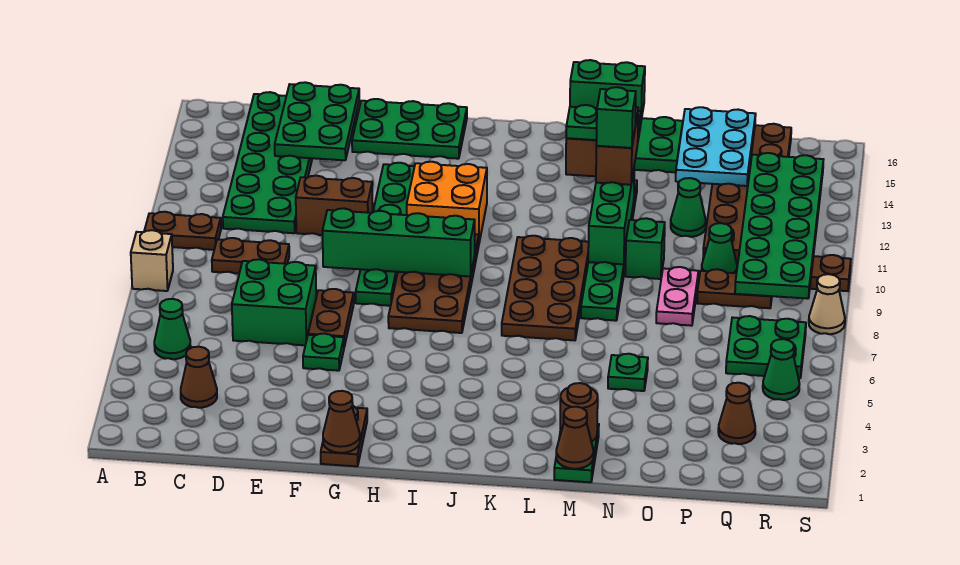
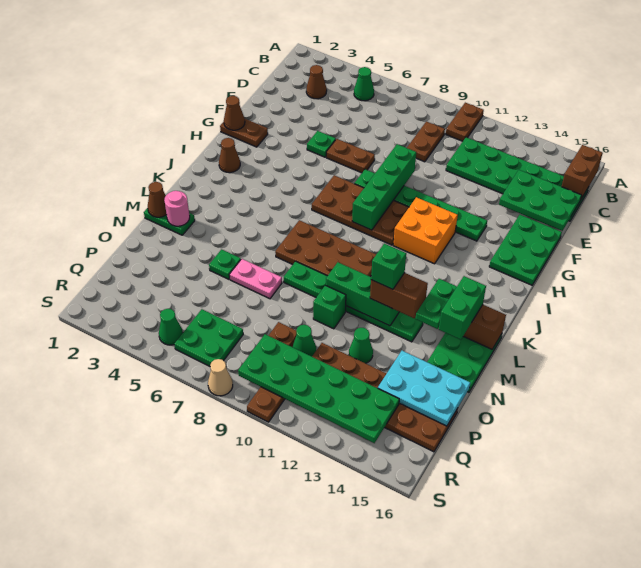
tan 1x1 brick [131,230,173,291] -> none
green 2x2 brick [232,259,316,345] -> none
brown 1x2 brick [296,176,373,235] -> brown 1x2 brick moved to [562,145,603,199]
brown 1x1 round brick [560,383,598,442] -> pink 1x1 round brick [164,191,190,226]
pink 1x2 plate [656,267,698,326] -> pink 1x2 plate moved to [229,259,282,299]
brown 1x1 cone [718,383,755,444] -> brown 1x1 cone moved to [219,138,240,173]

